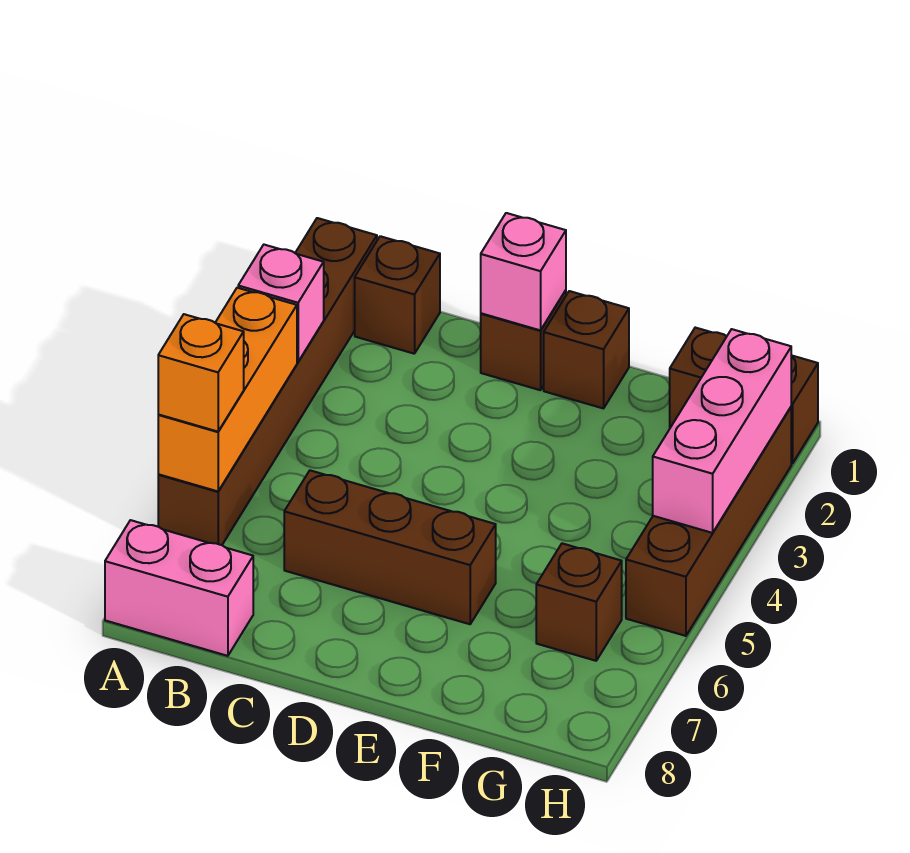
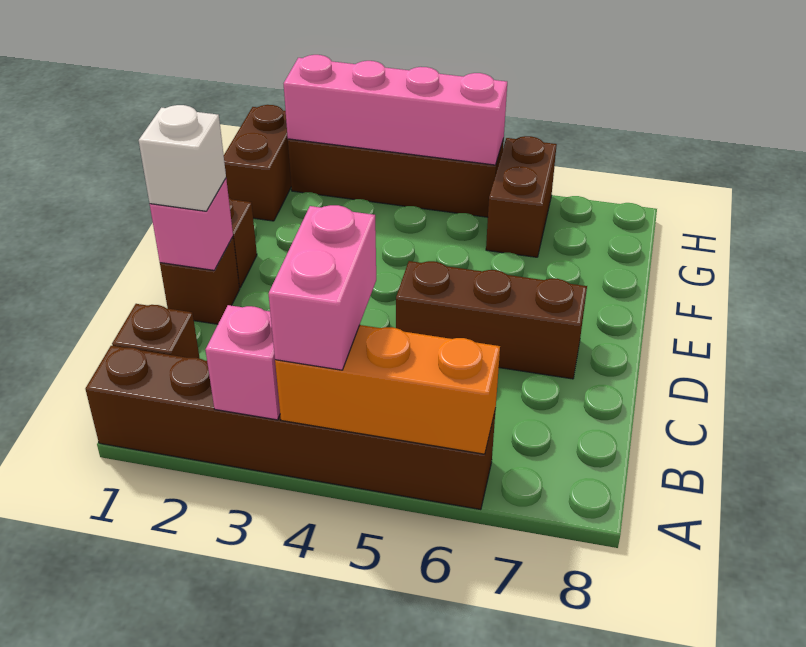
orange 1x1 brick [158,314,244,432] -> none
pink 1x2 brick [105,520,253,656] -> pink 1x2 brick moved to [268,205,376,370]
brown 1x3 brick [284,470,496,624] -> brown 1x3 brick turned to [396,261,587,379]
none -> white 1x1 brick [139,105,226,211]
brown 1x1 brick [536,543,622,661] -> brown 1x2 brick [486,136,557,257]
pink 1x3 brick [653,329,791,533] -> pink 1x4 brick [284,55,507,165]

